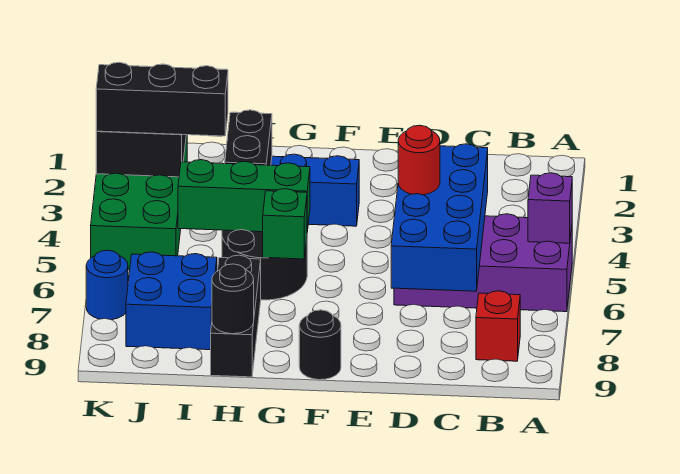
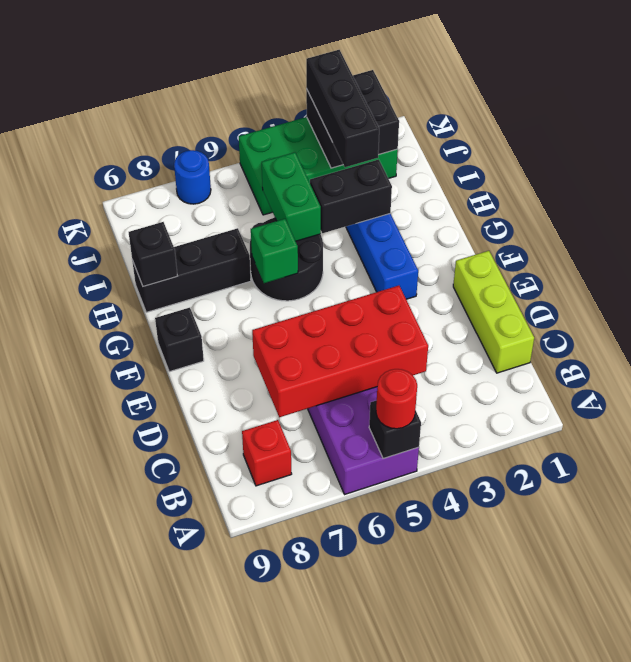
purple 1x1 brick [528,173,572,243] -> black 1x1 brick [369,400,421,459]
none -> lime 1x3 brick [453,251,534,373]
blue 2x4 brick [391,144,488,291] -> red 2x4 brick [252,286,428,417]
red 1x1 round brick [398,125,440,195] -> red 1x1 round brick moved to [376,369,417,429]
black 1x1 round brick [299,310,341,380] -> black 1x1 brick [155,308,204,372]
green 1x3 brick [178,160,310,232] -> green 1x2 brick [262,152,321,241]
black 1x1 round brick [212,264,254,334] -> black 1x1 brick [129,222,177,286]
blue 2x2 brick [126,252,217,350] -> none

